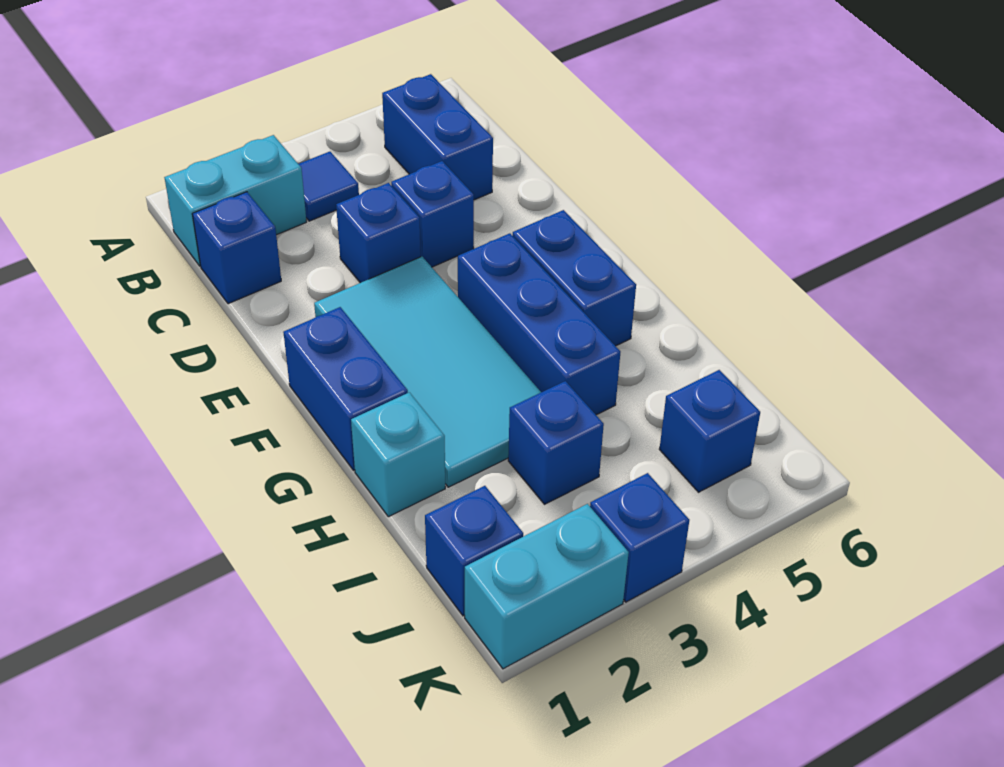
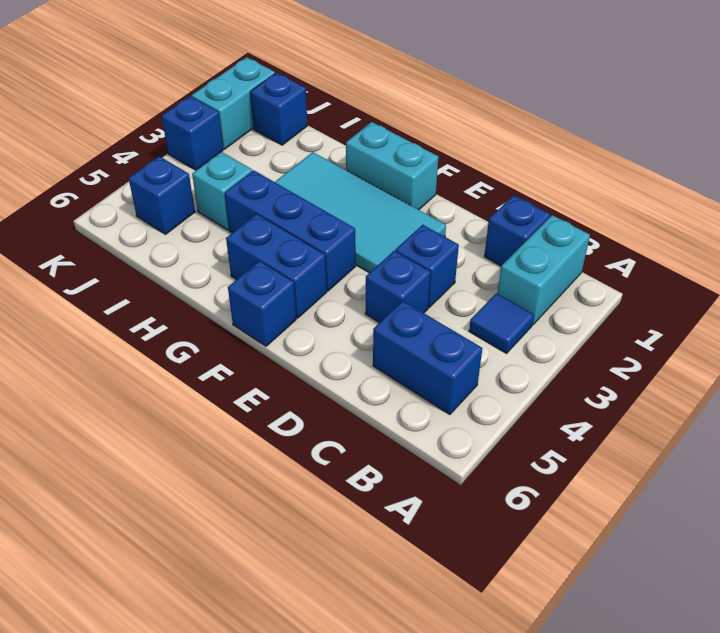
blue 1x2 brick [283,307,408,470] -> cyan 1x2 brick [346,122,438,210]
cyan 1x1 brick [351,392,445,517] -> cyan 1x1 brick moved to [192,152,252,230]
blue 1x1 brick [508,381,604,504] -> blue 1x1 brick moved to [228,261,296,346]

